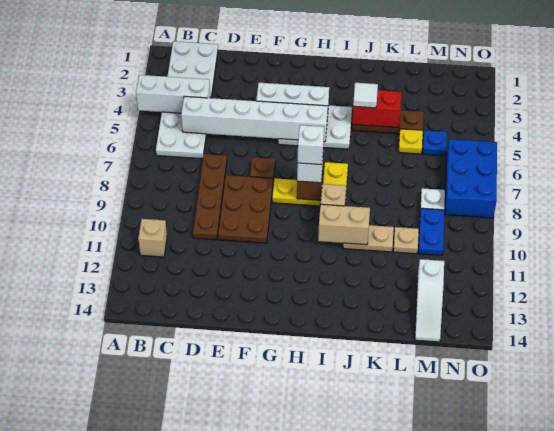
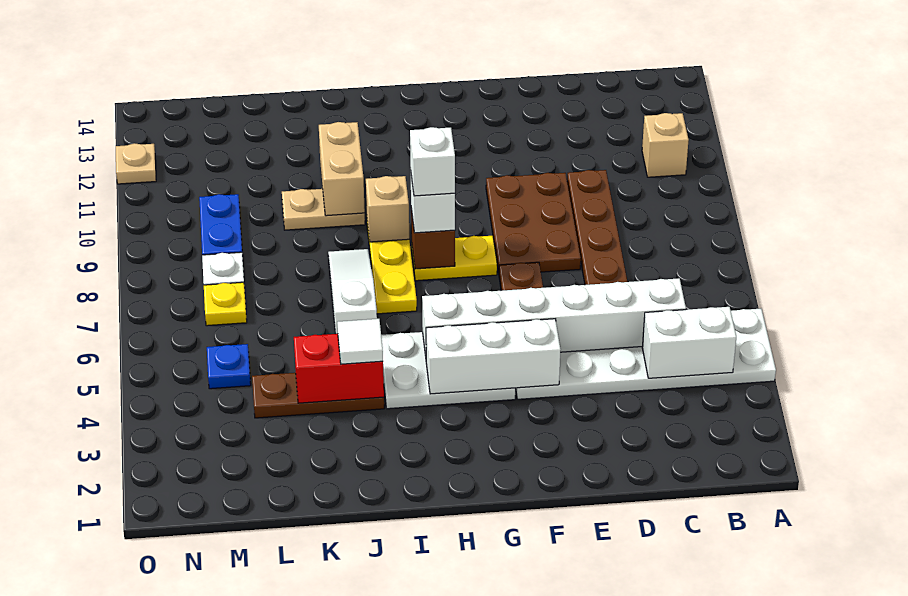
white 1x3 brick [136,75,210,113] -> white 1x2 brick [642,307,736,378]
white 2x6 plate [156,41,218,159] -> white 2x6 plate turned to [516,309,776,399]
tan 1x2 brick [318,204,370,245] -> tan 1x2 brick turned to [319,122,365,216]
yellow 1x1 plate [399,129,423,154] -> yellow 1x1 plate moved to [204,282,247,326]
tan 1x1 plate [393,227,419,254] -> tan 1x1 plate moved to [116,143,156,184]
white 1x3 slope [415,259,444,342] -> white 1x3 slope moved to [328,249,377,334]
blue 2x3 brick [445,139,497,218] -> none

